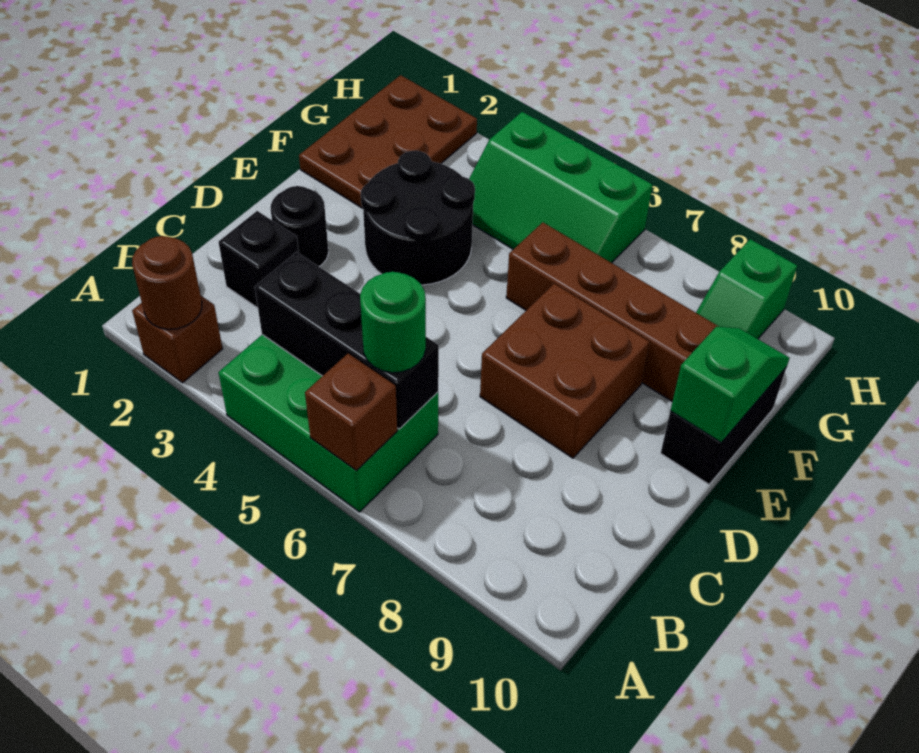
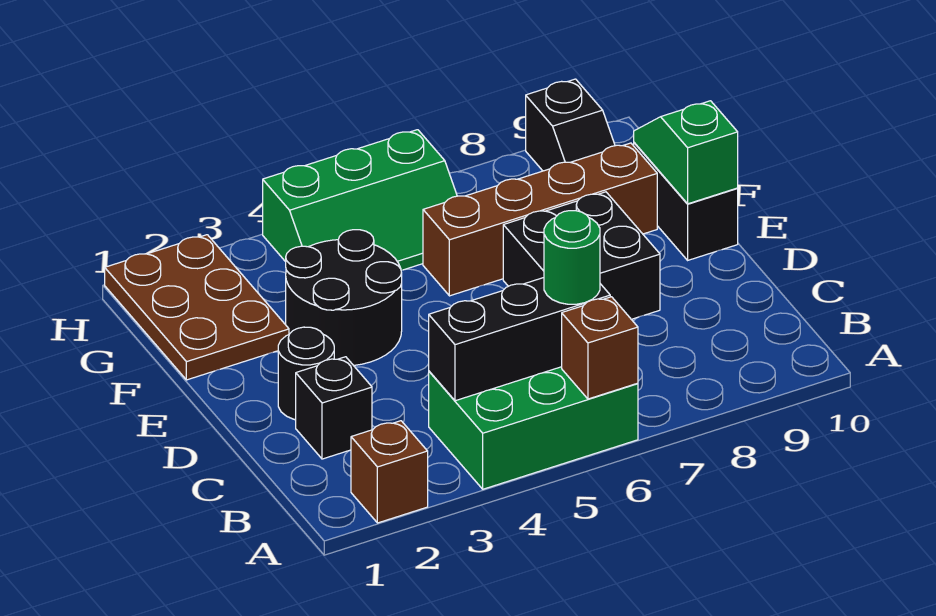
brown 1x1 round brick [132,236,202,329] -> none
brown 2x2 brick [480,284,649,458] -> black 2x2 brick [503,192,660,319]
green 1x2 slope [696,239,797,339] -> black 1x2 slope [526,79,615,171]

